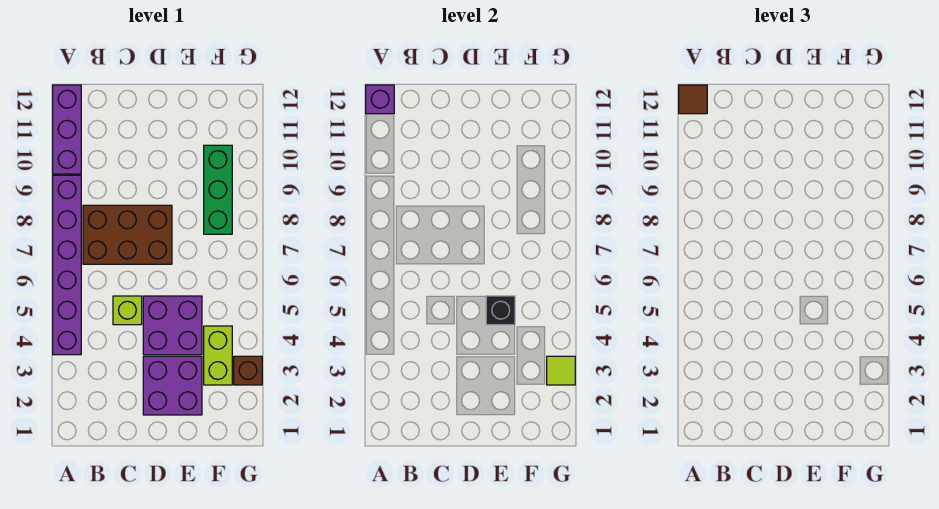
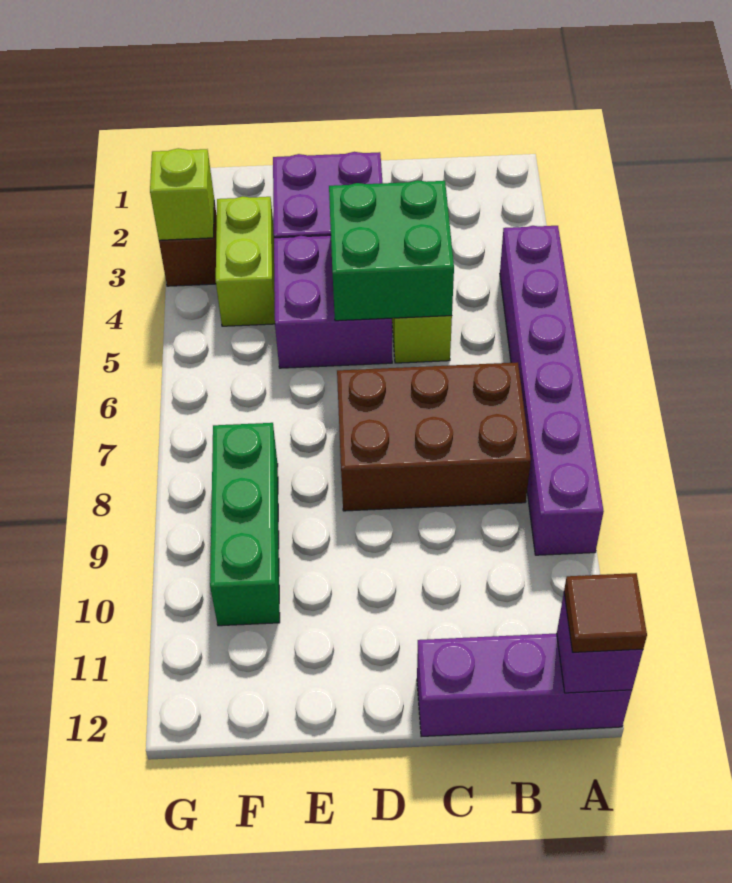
purple 1x3 brick [53,85,81,174] -> purple 1x3 brick turned to [417,633,632,737]
none -> green 2x2 brick [329,180,454,321]
black 1x1 brick [486,296,515,325] -> none
lime 1x1 tile [547,356,575,385] -> lime 1x1 brick [150,148,214,240]

